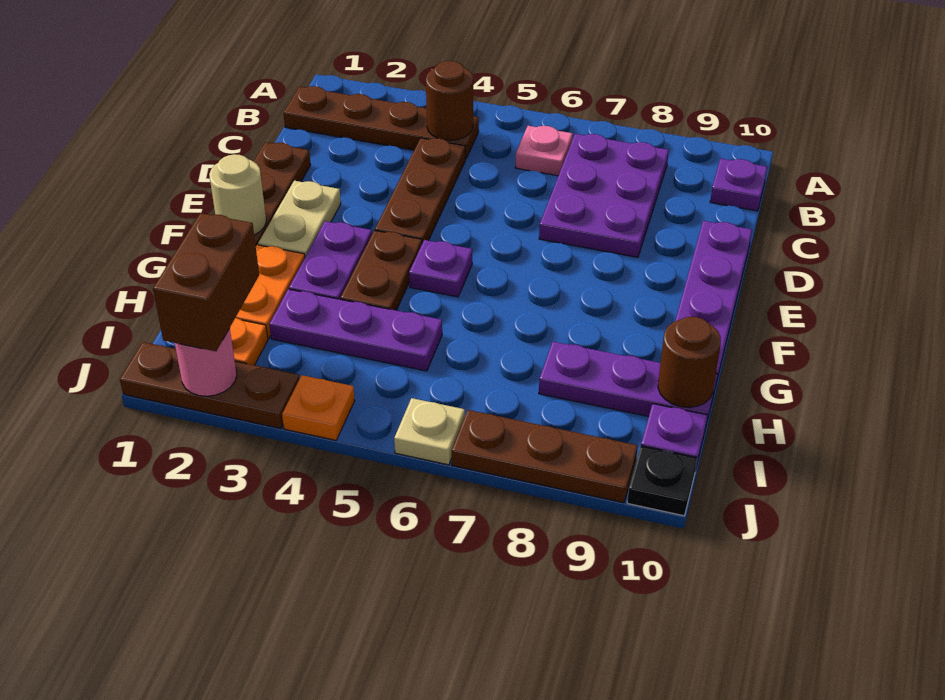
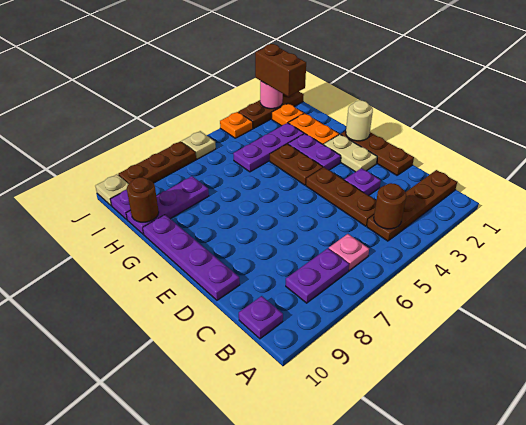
purple 2x3 plate [539,134,669,257] -> purple 1x2 plate [286,248,349,303]
purple 1x1 plate [409,240,472,297] -> purple 1x1 plate moved to [344,168,381,196]
black 1x1 plate [627,446,697,516] -> tan 1x1 plate [95,174,128,206]

